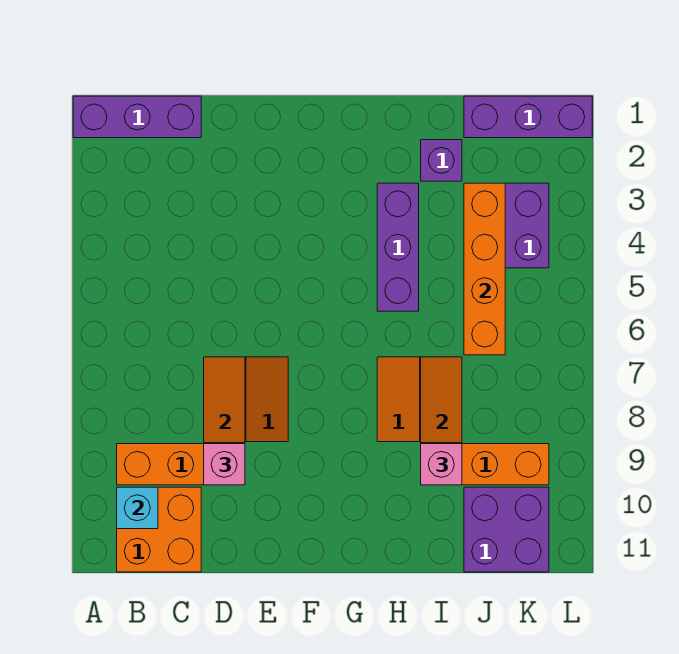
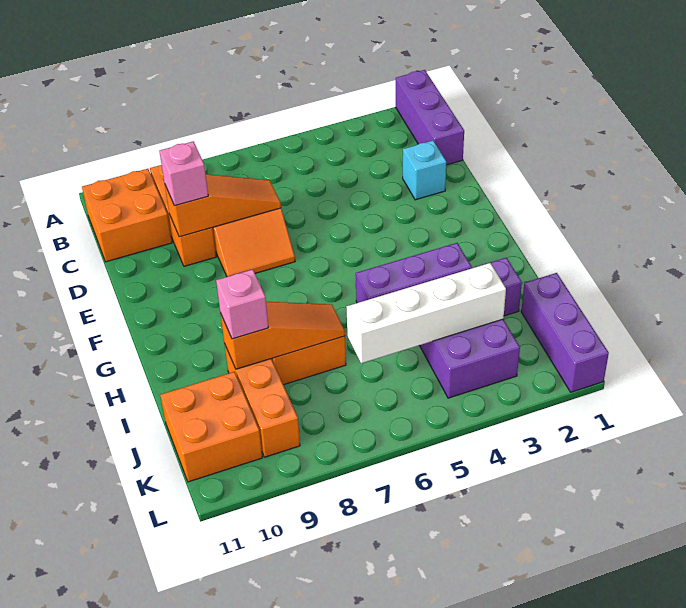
cyan 1x1 brick [117,487,158,529] -> cyan 1x1 brick moved to [403,141,446,200]
orange 1x4 brick [464,183,505,355] -> white 1x4 brick [346,263,506,363]
purple 2x2 brick [464,487,549,572] -> orange 2x2 brick [160,372,262,482]

